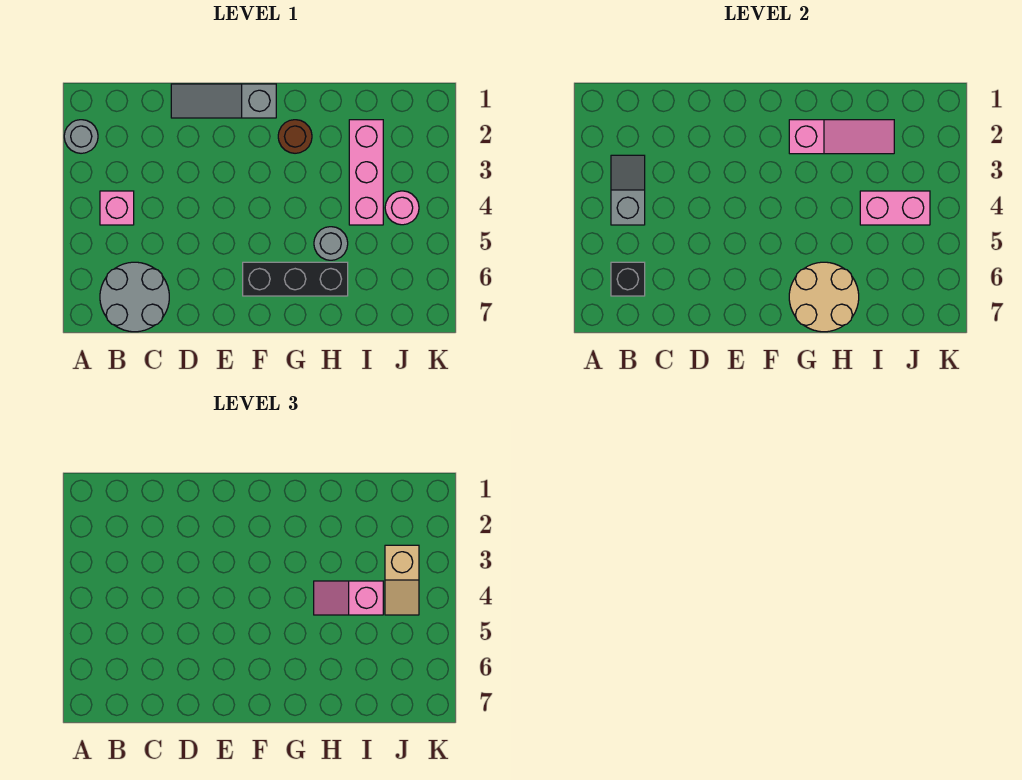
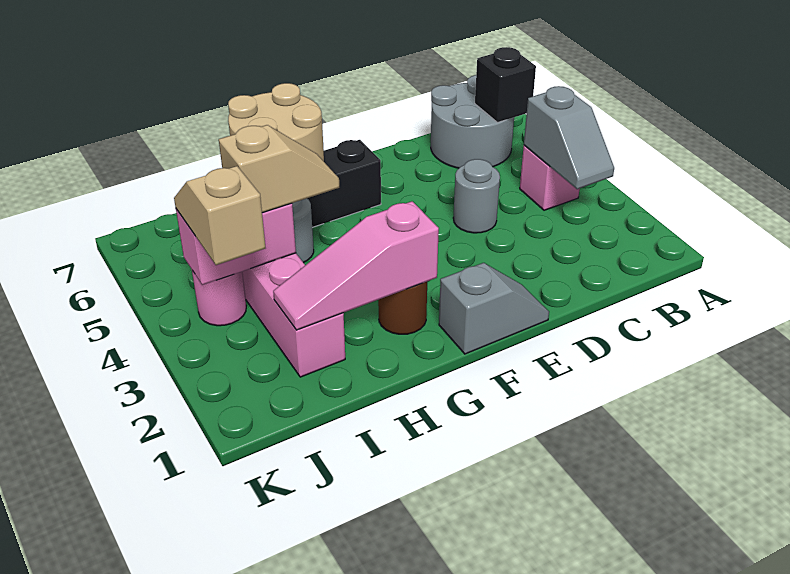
grey 1x1 round brick [64,120,98,153] -> grey 1x1 round brick moved to [453,159,500,233]
grey 1x3 slope [171,84,276,118] -> grey 1x2 slope [439,263,549,354]
pink 1x2 slope [314,581,383,615] -> tan 1x2 slope [219,125,339,213]

